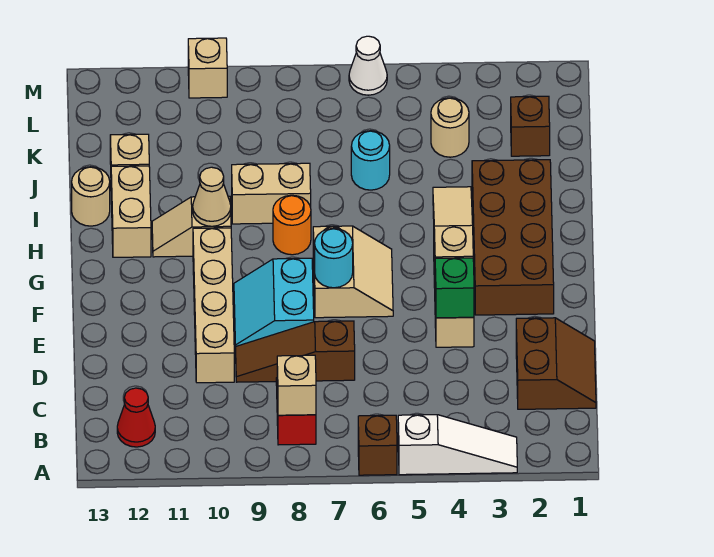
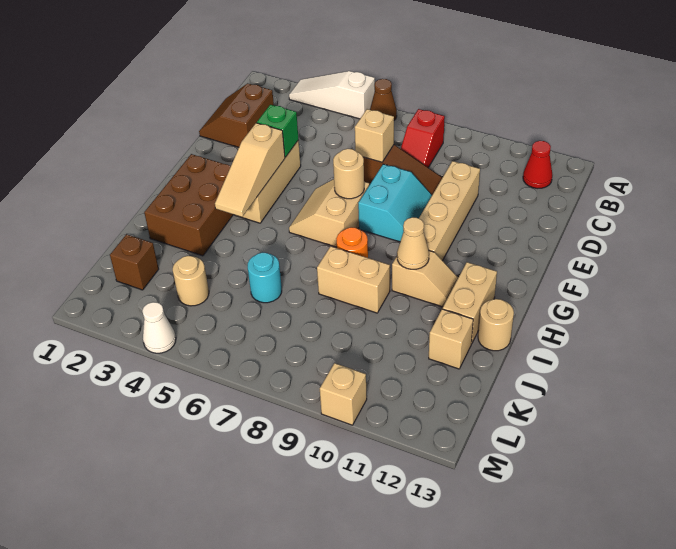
brown 1x1 brick [358,415,397,475] -> brown 1x1 cone [370,79,397,120]
tan 1x1 brick [277,355,316,415] -> tan 1x1 brick moved to [355,109,394,162]
brown 2x4 brick [472,160,554,315] -> brown 2x3 brick [144,154,234,256]
cyan 1x1 round brick [315,228,353,288] -> tan 1x1 round brick [333,149,364,199]
white 1x1 cone [349,36,387,95] -> white 1x1 cone moved to [142,302,176,353]

